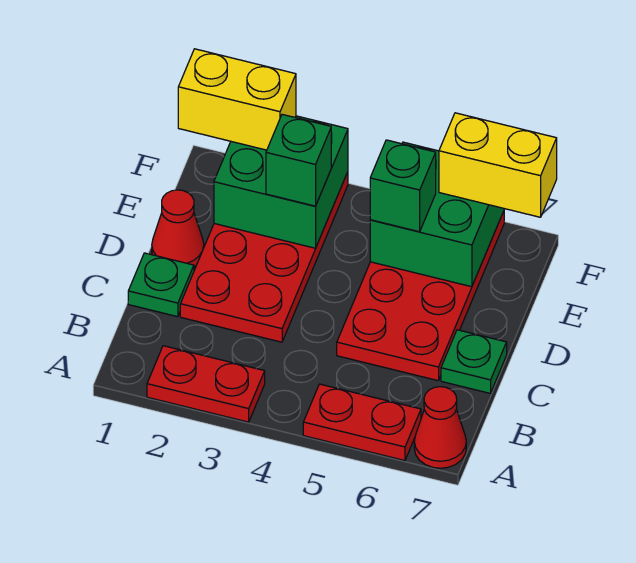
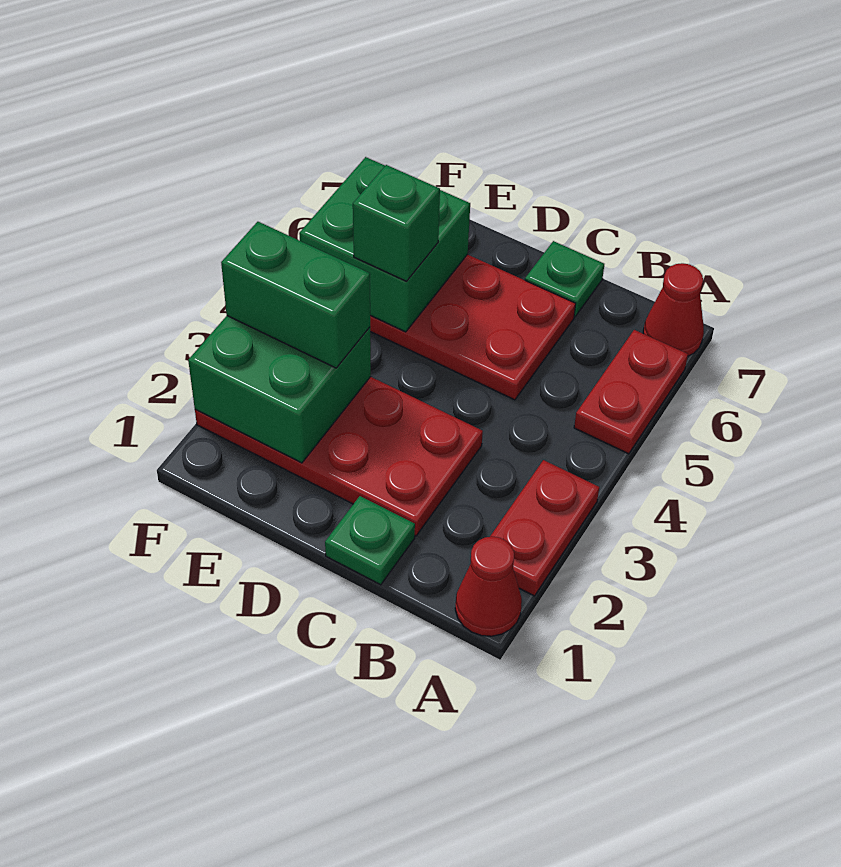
red 1x1 cone [152,190,204,267] -> red 1x1 cone moved to [455,537,522,636]
green 1x1 brick [266,114,331,206] -> green 1x2 brick [221,222,370,368]
yellow 1x2 brick [178,49,296,150] -> none
yellow 1x2 brick [439,113,557,217] -> none

